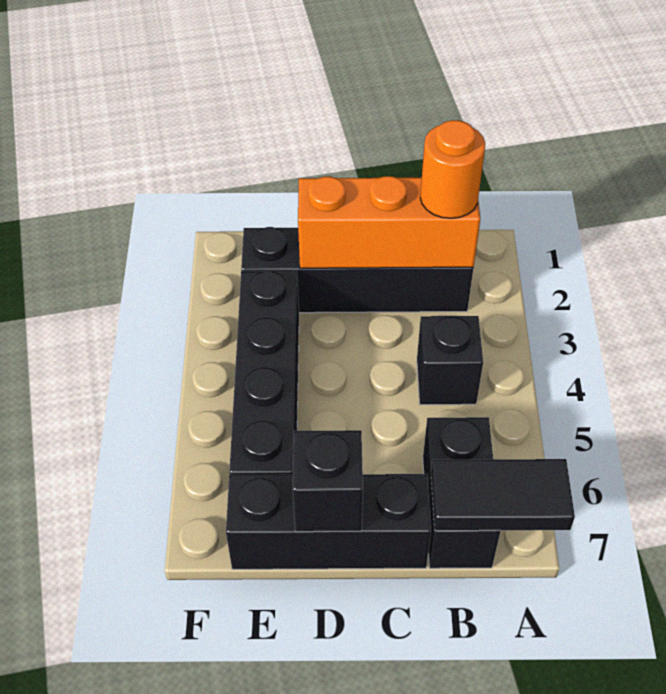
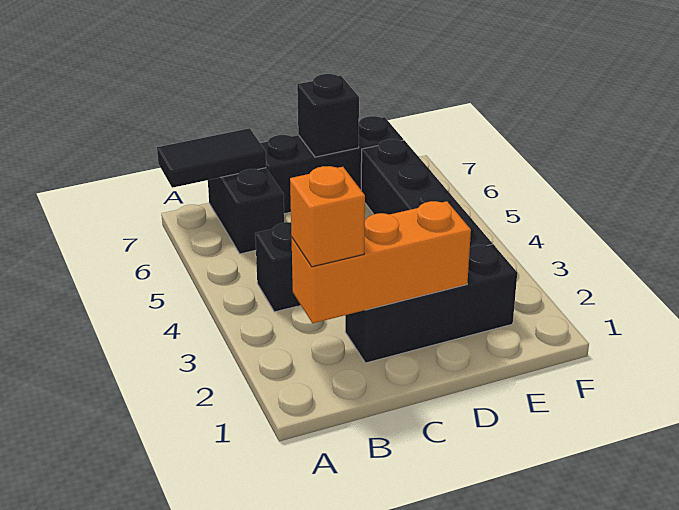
black 1x4 brick [241,227,473,313] -> black 1x3 brick [345,244,517,363]
orange 1x1 round brick [420,120,485,218] -> orange 1x1 brick [290,166,365,267]

